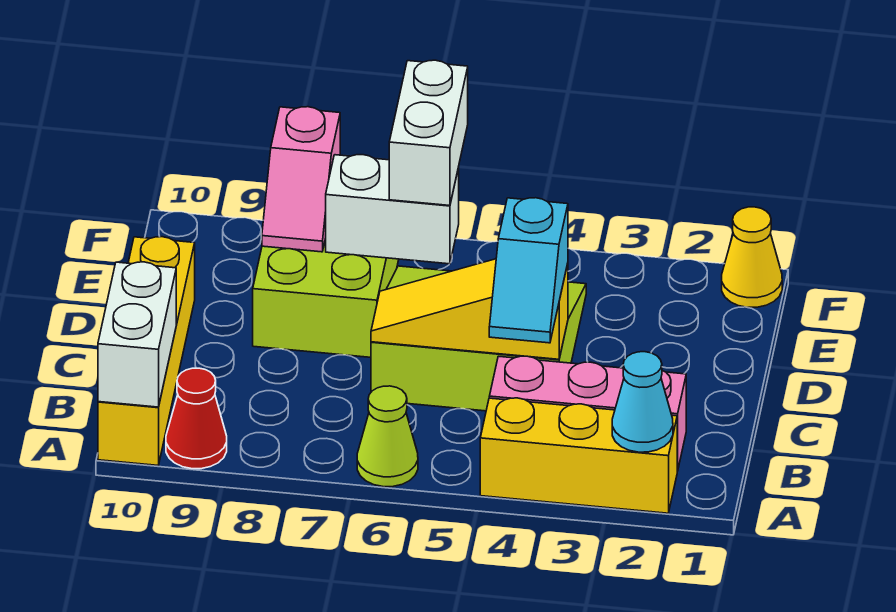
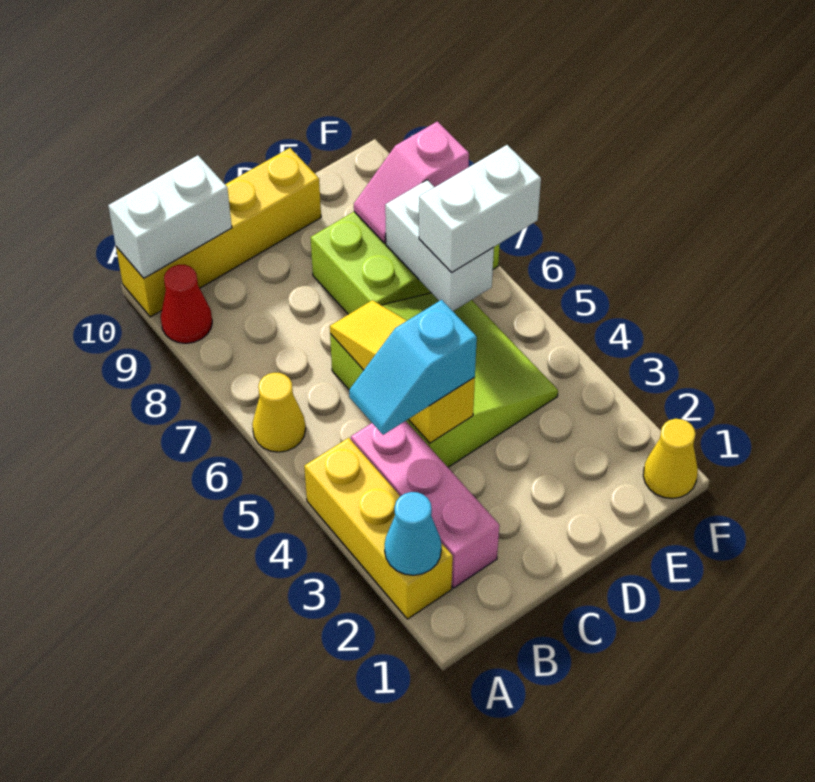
lime 1x1 cone [357,386,418,487] -> yellow 1x1 cone [252,373,306,452]

